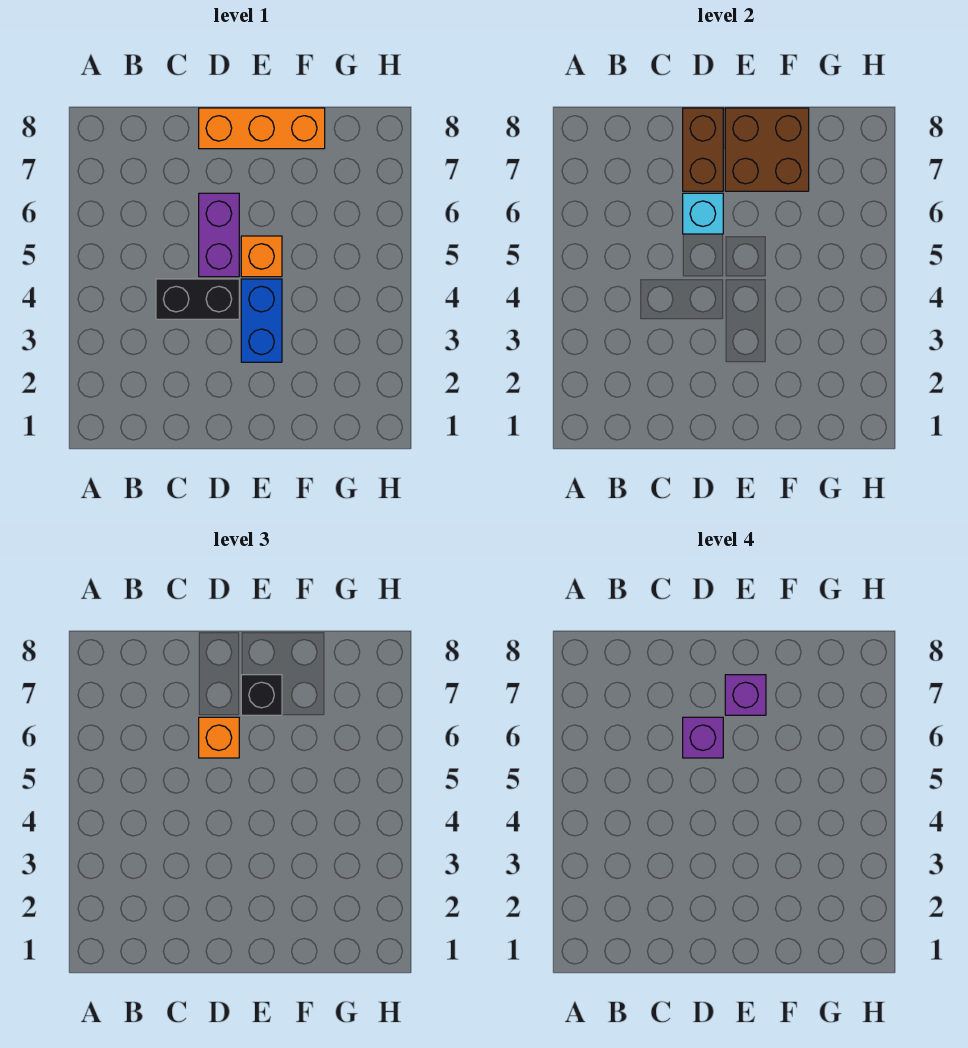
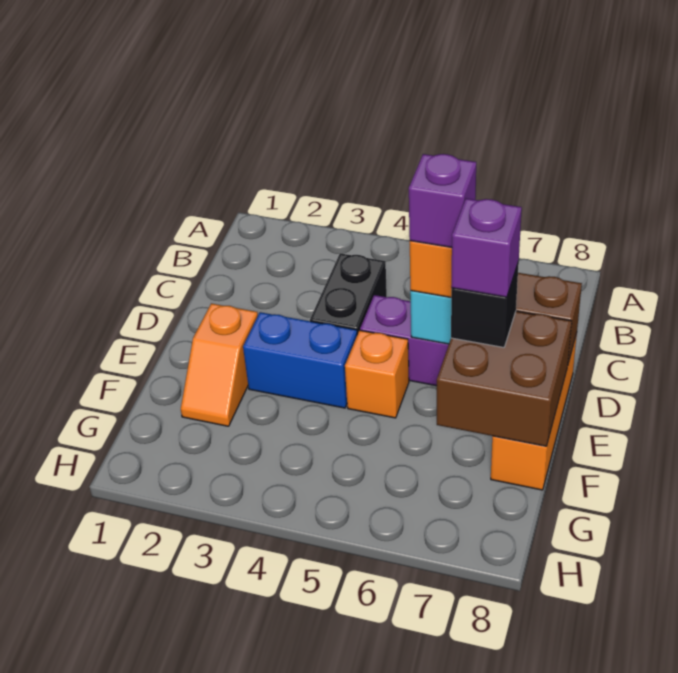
none -> orange 1x2 slope [181,303,258,426]

